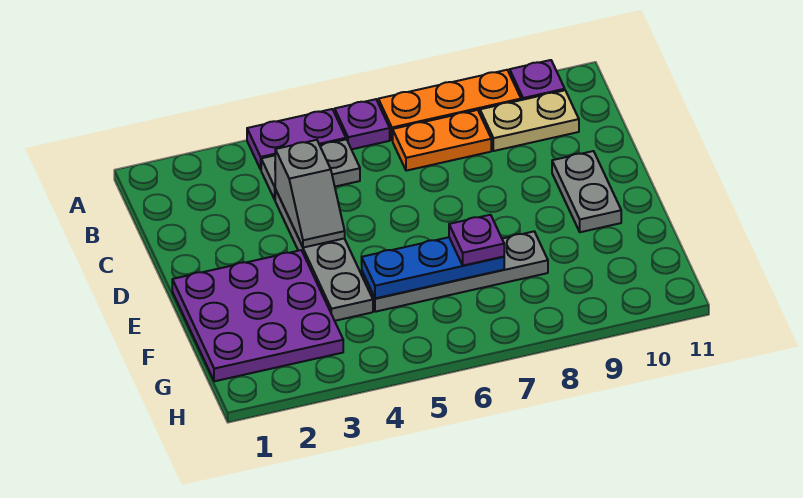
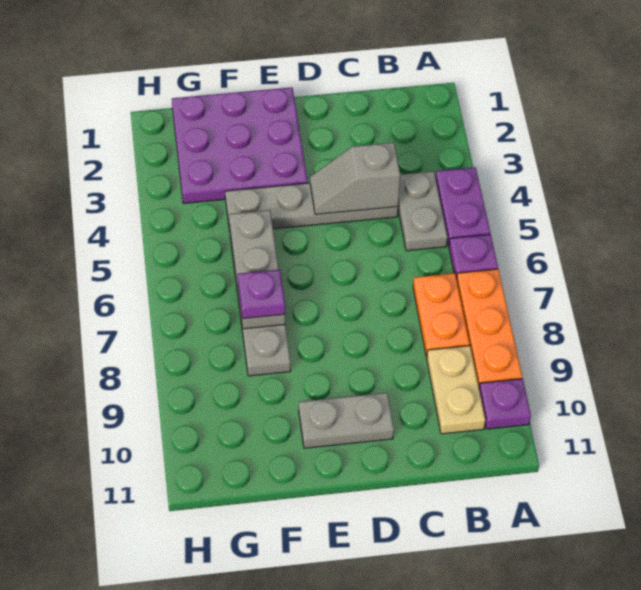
blue 1x3 plate [362,237,504,299] -> grey 1x3 plate [229,210,285,329]

